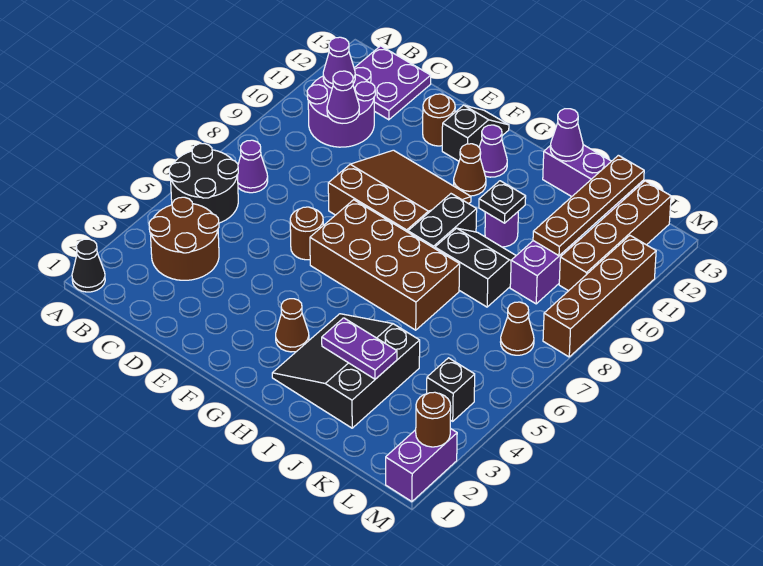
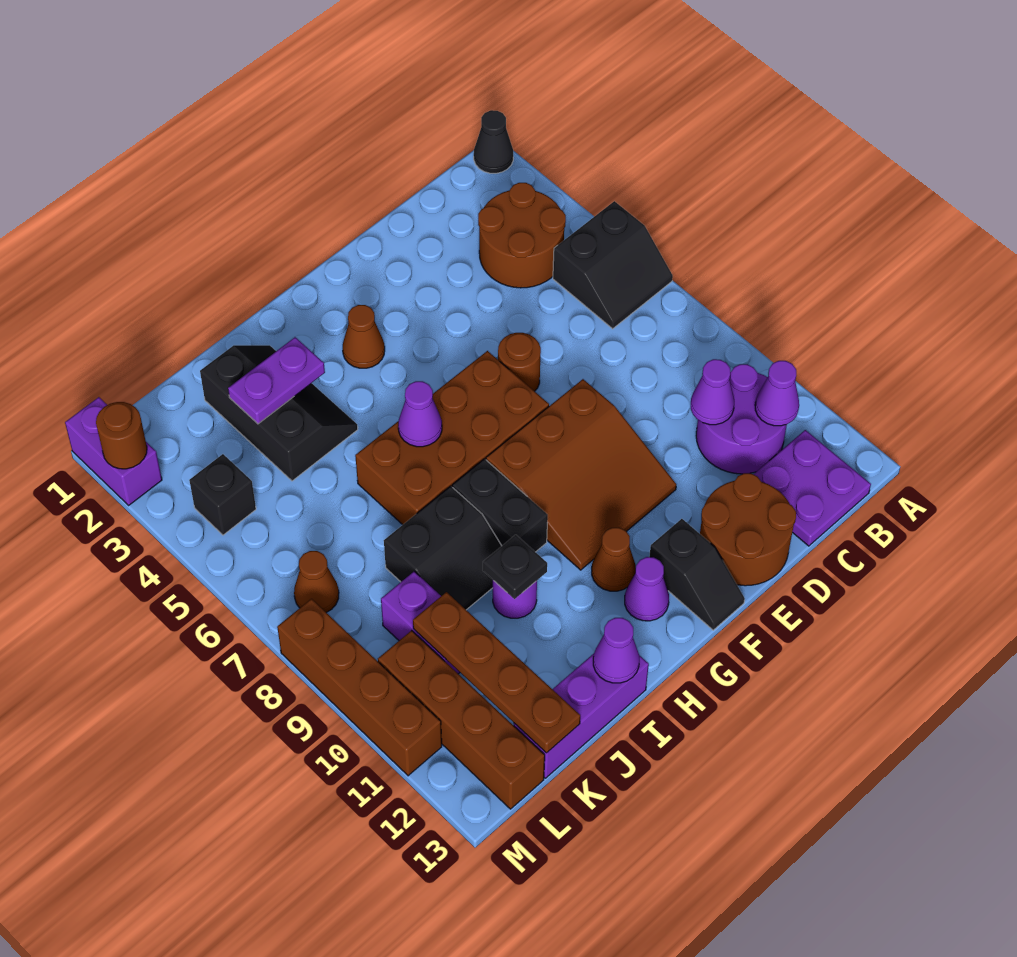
black 2x2 round brick [169,144,238,223] -> black 2x2 slope [553,201,673,329]
purple 1x1 cone [237,140,268,193] -> purple 1x1 cone moved to [398,381,442,447]
brown 1x1 round brick [423,94,455,146] -> brown 2x2 round brick [700,473,796,586]
black 3x3 slope [272,314,420,428] -> black 2x3 slope [200,345,358,481]

